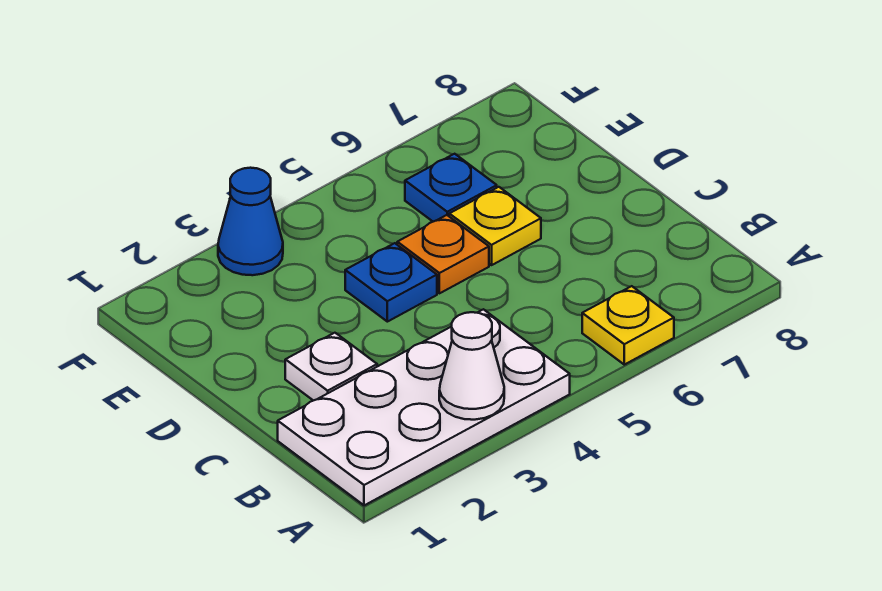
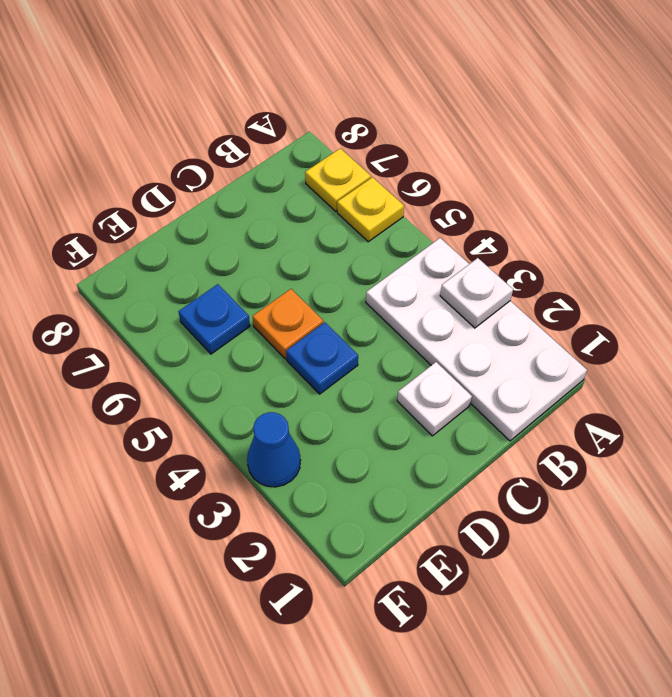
white 1x1 cone [439,312,504,420] -> white 1x1 plate [440,258,513,328]
yellow 1x1 plate [449,187,541,265] -> yellow 1x1 plate moved to [305,148,371,211]

